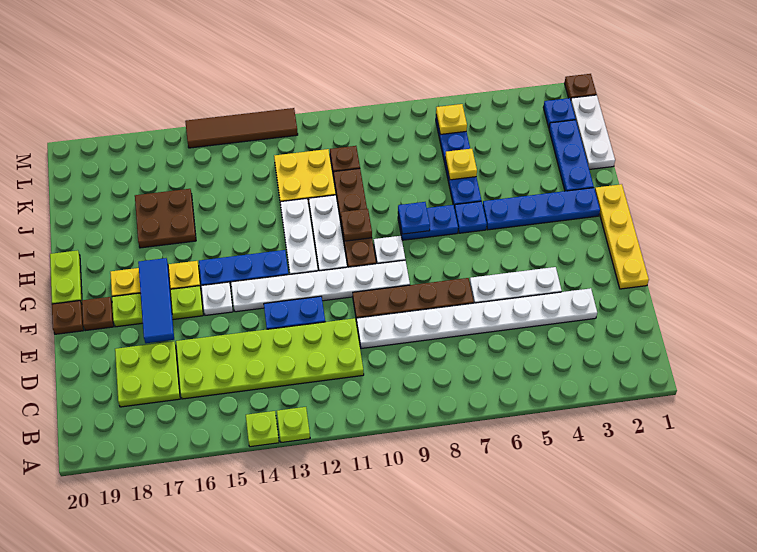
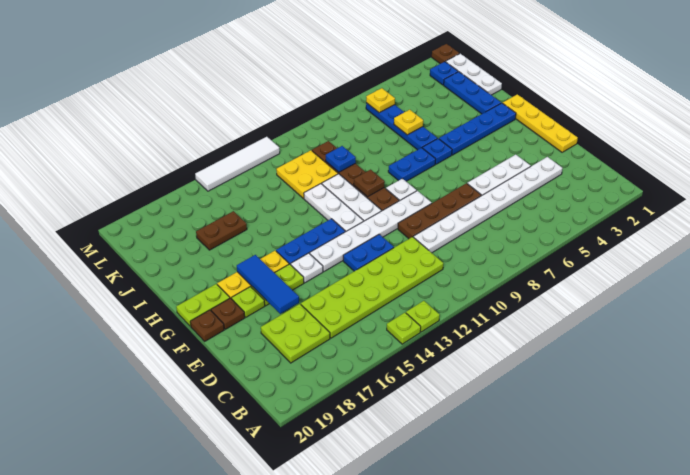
lime 1x2 plate [50,250,82,304] -> lime 1x2 plate turned to [176,284,230,326]
blue 1x1 plate [398,202,430,234] -> blue 1x1 plate moved to [326,146,356,172]
brown 2x2 plate [135,189,196,248] -> brown 1x2 plate [196,211,247,250]
brown 1x4 tile [185,108,298,148] -> white 1x4 tile [195,137,280,191]

